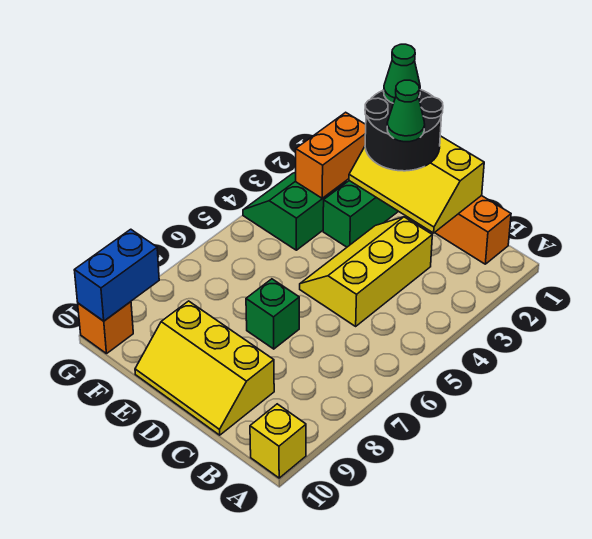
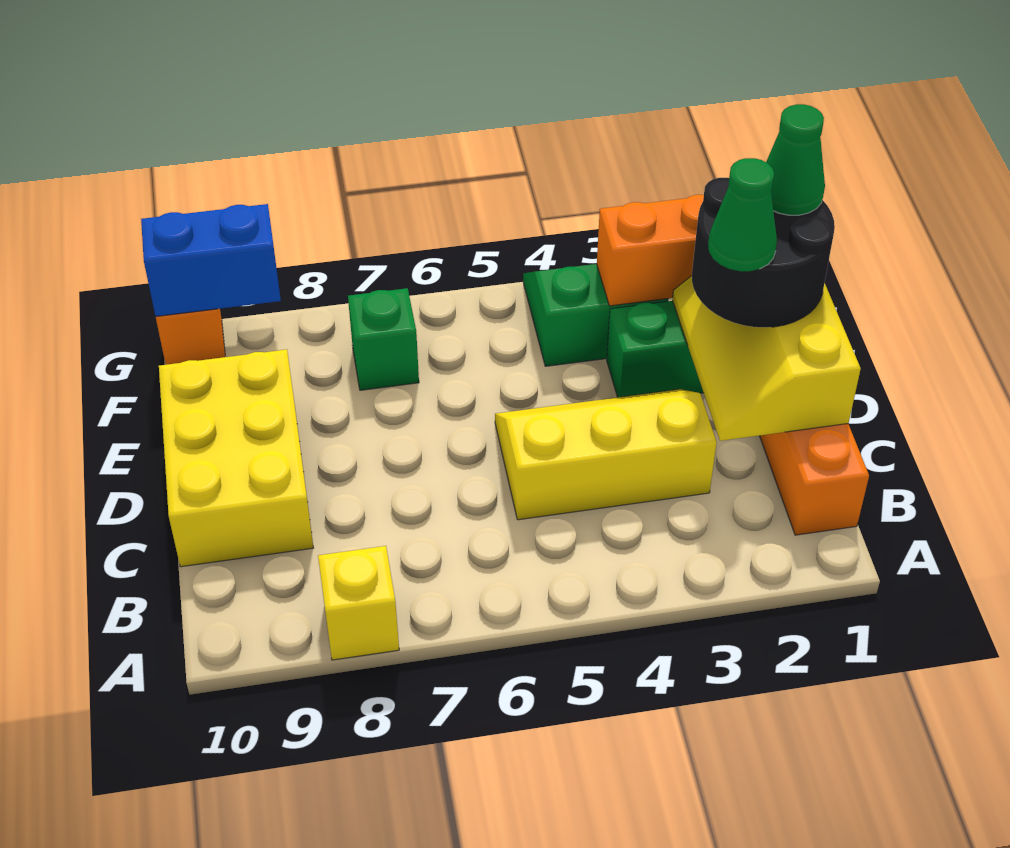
yellow 1x1 brick [250,404,306,478] -> yellow 1x1 brick moved to [318,546,399,660]
yellow 2x3 slope [135,301,274,435] -> yellow 2x3 brick [159,349,313,567]
green 1x1 brick [246,279,299,349] -> green 1x1 brick moved to [348,288,419,390]

